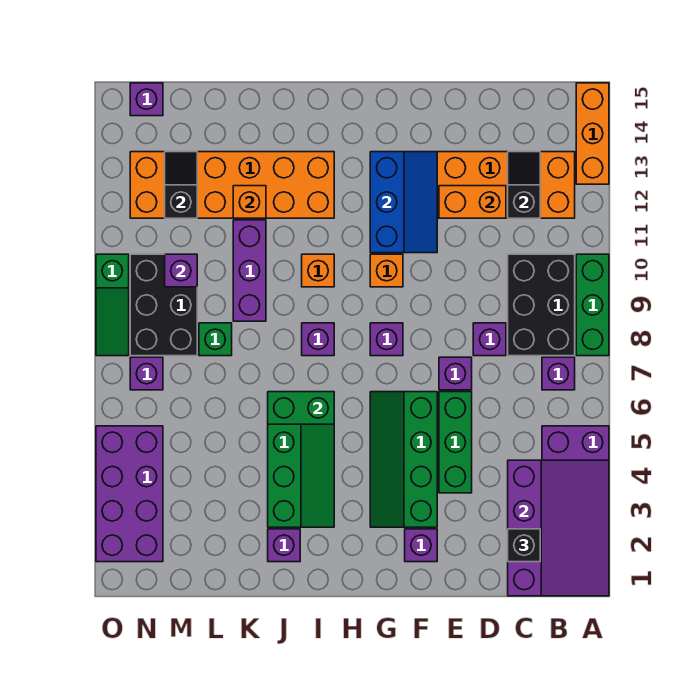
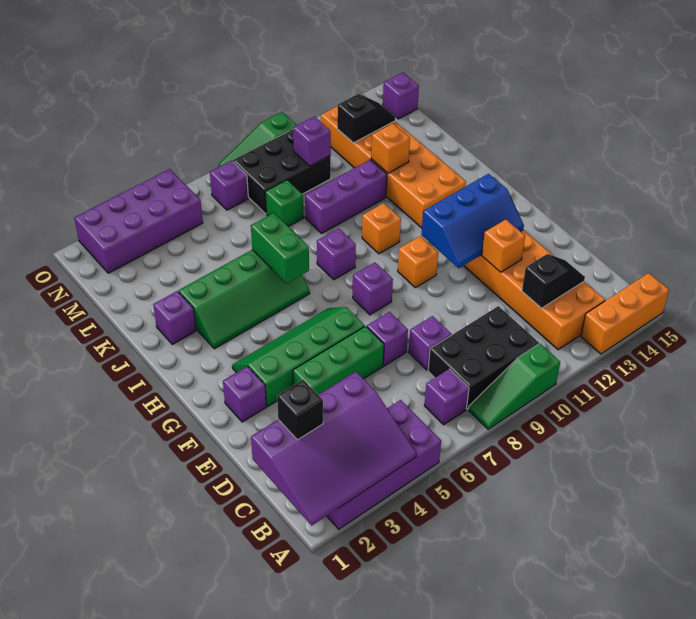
green 1x3 brick [576,254,609,356] -> green 1x3 slope [468,344,560,429]
orange 1x2 brick [439,186,506,218] -> orange 1x1 brick [482,220,525,272]

